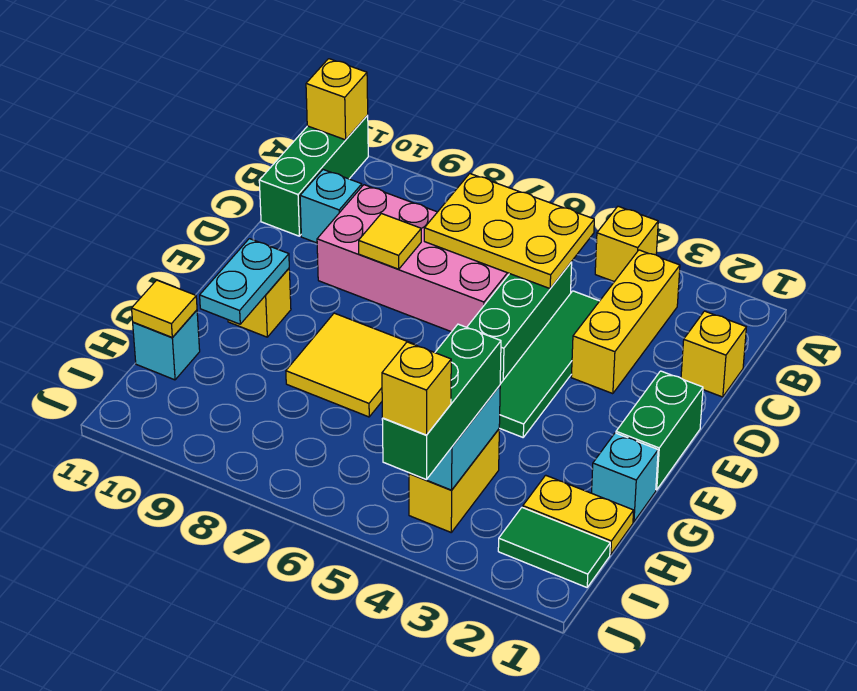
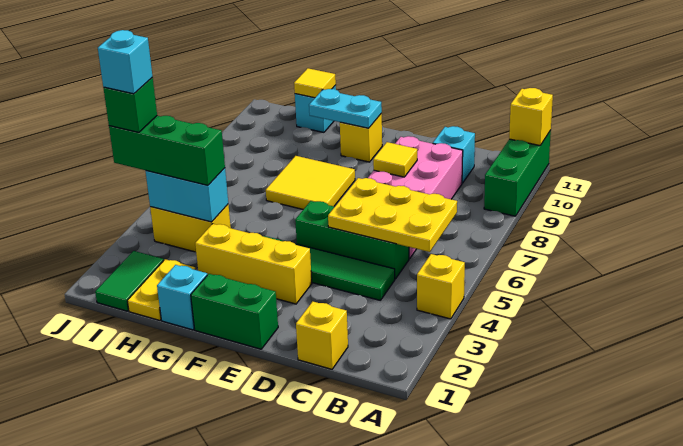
green 1x3 brick [259,116,368,236] -> green 1x3 brick turned to [484,131,551,216]
yellow 1x3 brick [571,250,680,394] -> yellow 1x3 brick moved to [195,224,312,304]
yellow 2x3 plate [424,174,594,289] -> yellow 2x3 plate turned to [328,178,457,252]
yellow 1x1 brick [382,342,451,435] -> green 1x1 brick [104,78,157,133]
none -> cyan 1x1 brick [98,30,153,94]

